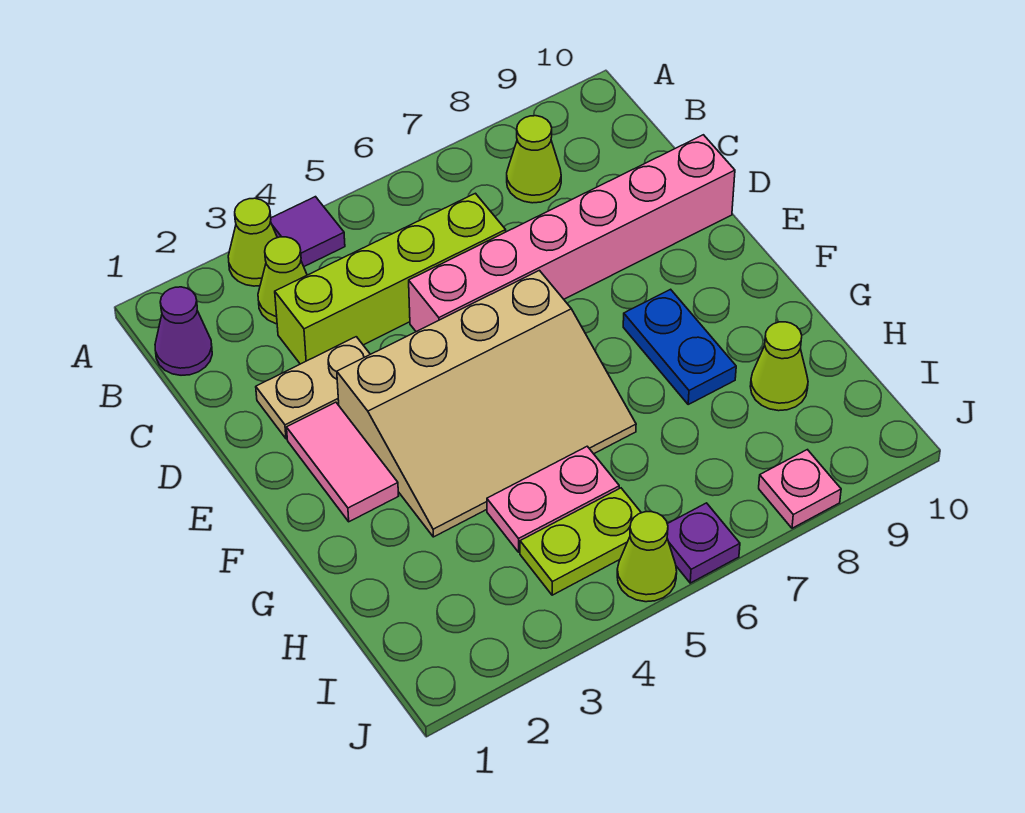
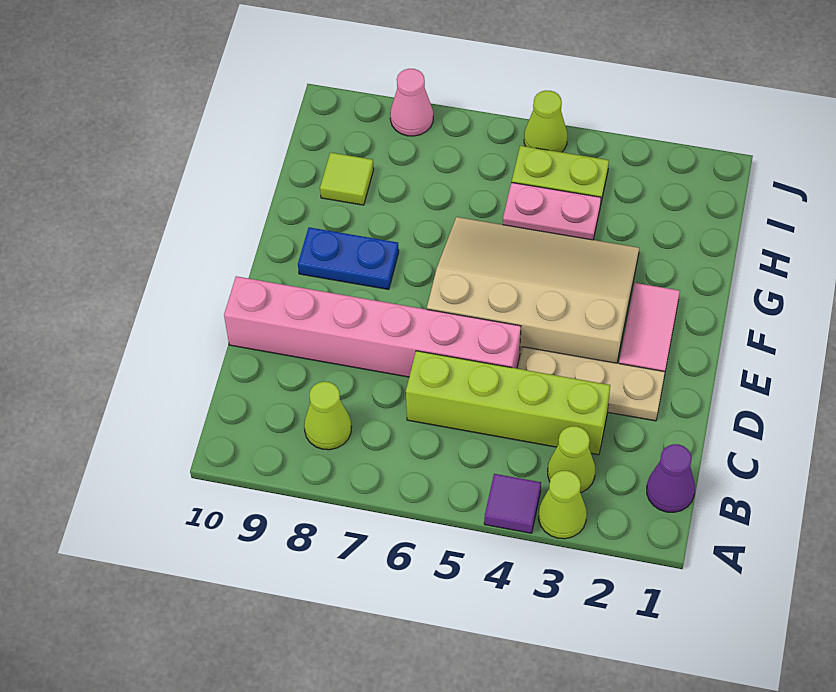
tan 1x2 plate [256,337,370,439] -> tan 1x3 plate [517,347,665,421]
blue 1x2 plate [623,289,736,404] -> blue 1x2 plate turned to [298,227,399,290]
lime 1x1 cone [750,322,808,411] -> lime 1x1 tile [320,153,374,205]
purple 1x1 plate [667,503,740,583] -> none
pink 1x1 plate [759,450,841,528] -> pink 1x1 cone [390,69,433,136]

